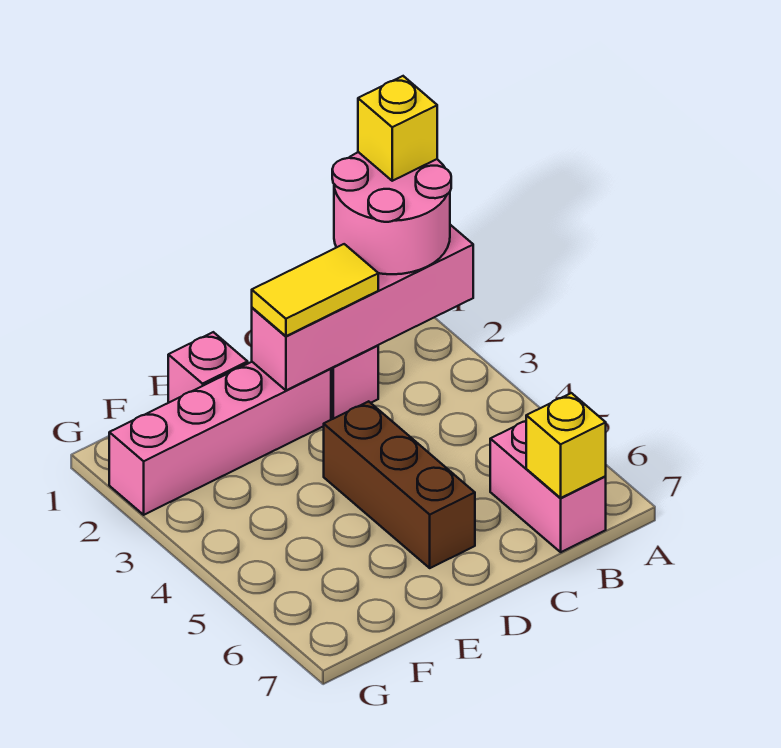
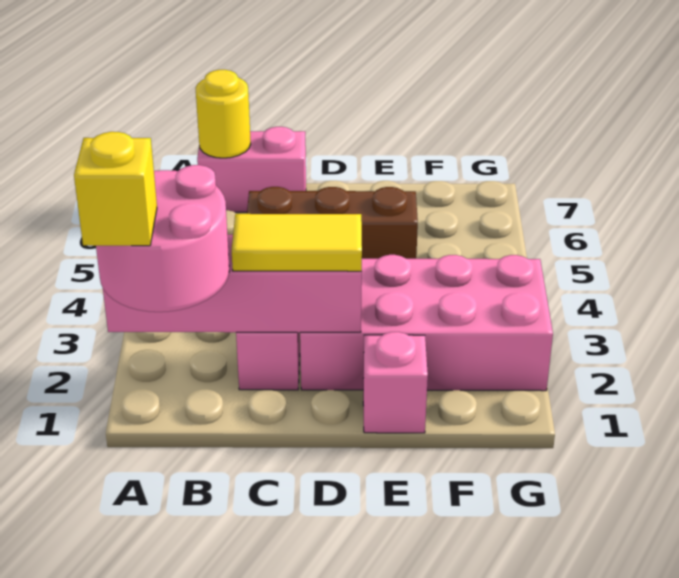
pink 1x2 brick [490,421,606,552] -> pink 1x2 brick turned to [197,127,306,212]
yellow 1x1 brick [526,393,606,498] -> yellow 1x1 round brick [196,70,251,158]
pink 1x4 brick [109,362,331,515] -> pink 2x4 brick [300,255,553,391]
brown 1x3 brick [324,401,475,568] -> brown 1x3 brick turned to [247,187,418,259]

